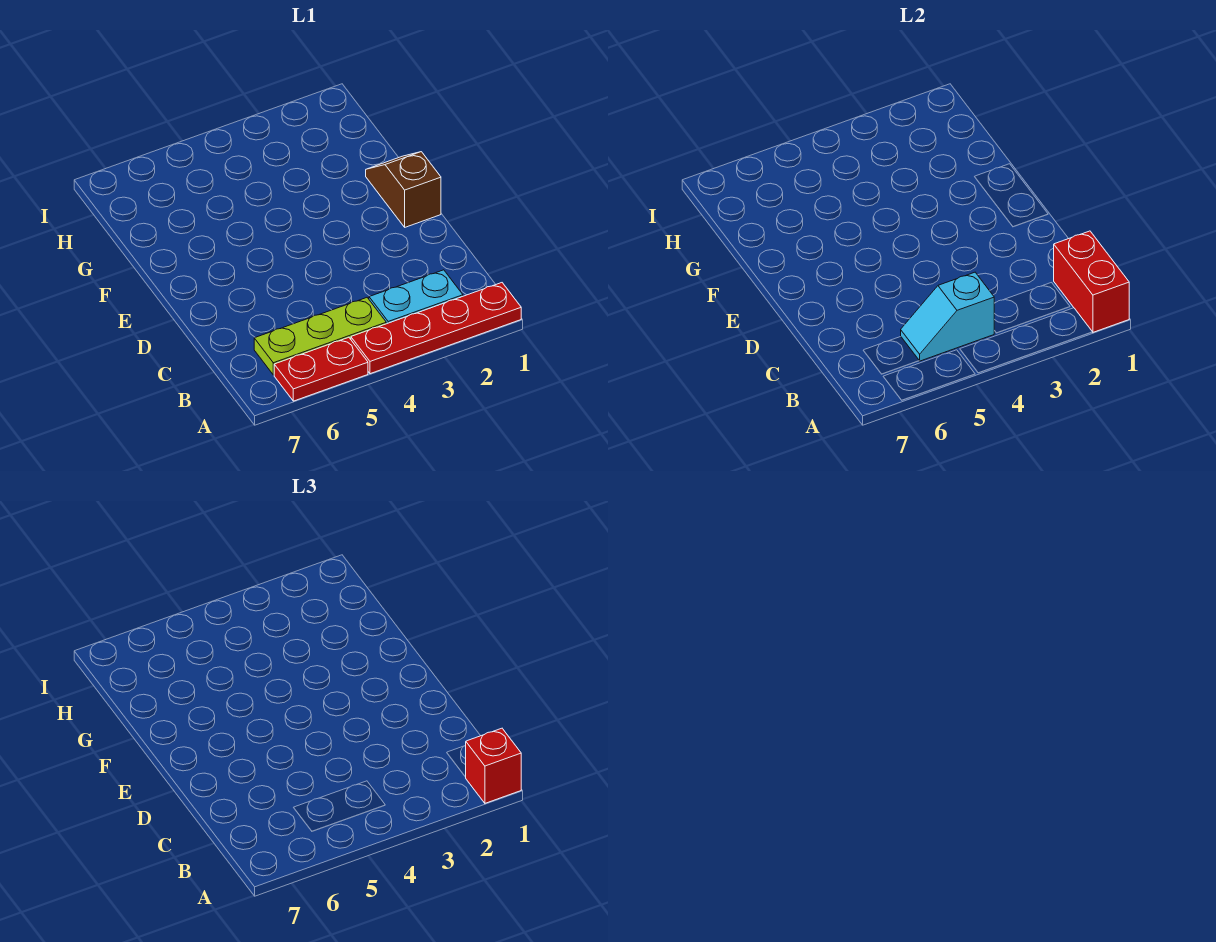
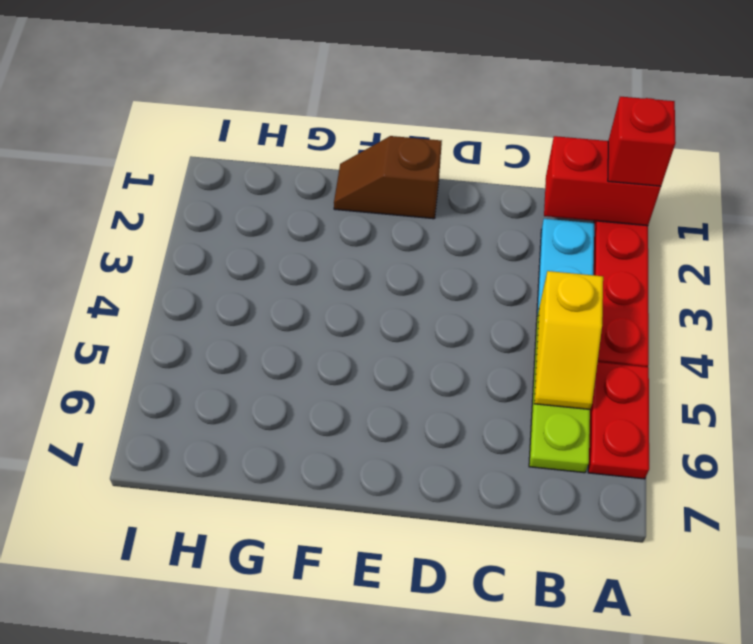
cyan 1x2 slope [901,272,994,361] -> yellow 1x2 slope [534,271,603,409]

